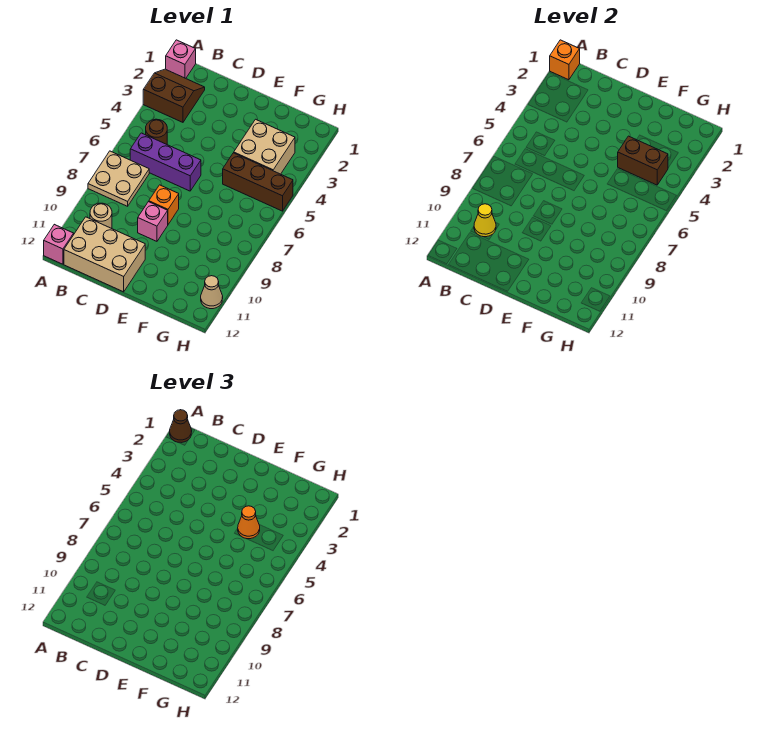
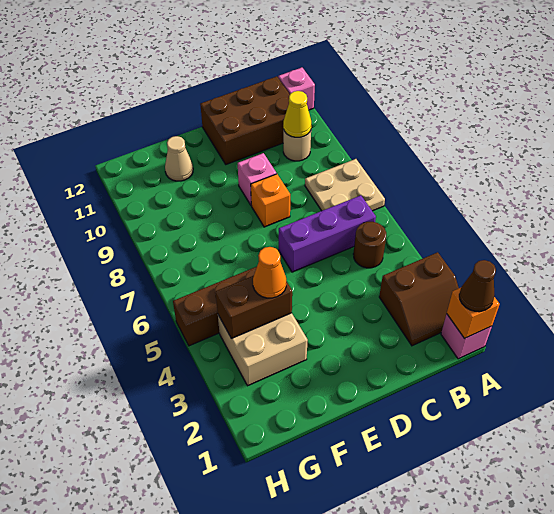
tan 2x3 brick [64,217,145,292] -> brown 2x3 brick [200,76,290,164]
tan 1x1 cone [201,276,223,309] -> tan 1x1 cone moved to [165,136,193,181]

